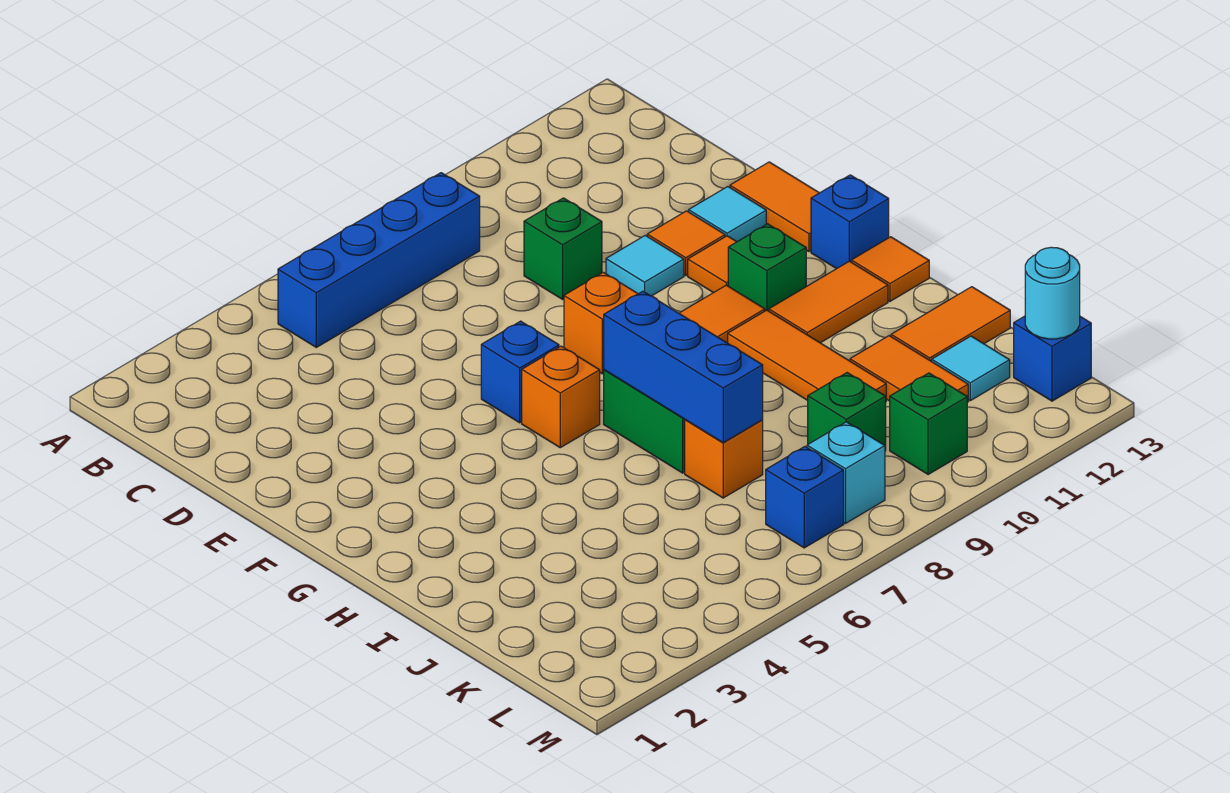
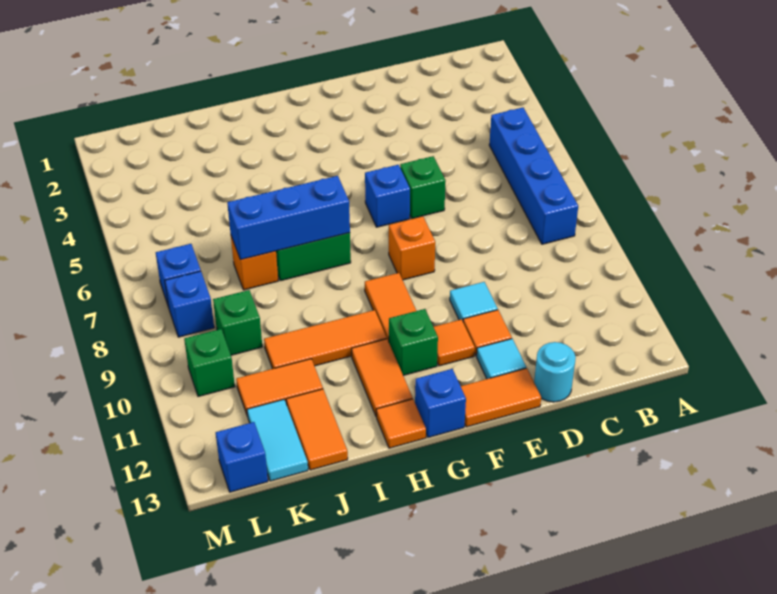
green 1x1 brick [524,198,602,299] -> green 1x1 brick moved to [400,156,446,219]
orange 1x1 brick [522,346,600,448] -> none
cyan 1x1 tile [932,336,1010,401] -> cyan 1x2 tile [247,400,308,481]
cyan 1x1 brick [807,422,885,523] -> blue 1x1 brick [165,271,214,337]
cyan 1x1 round brick [1025,247,1080,339] -> cyan 1x1 round brick moved to [534,342,576,402]

